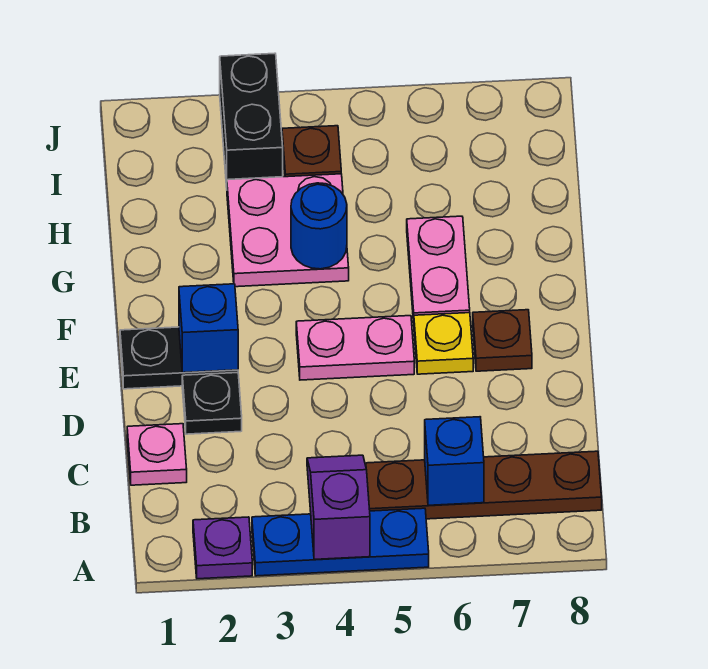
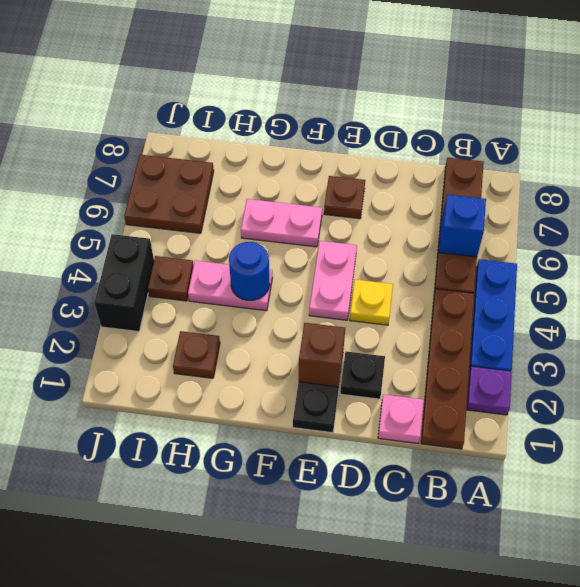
purple 1x2 slope [307,455,370,559] -> none
none -> brown 1x4 plate [421,289,474,449]
blue 1x1 brick [179,284,238,373] -> brown 1x1 brick [299,323,345,387]
yellow 1x1 plate [414,313,473,374] -> yellow 1x1 plate moved to [350,280,393,325]
pink 2x2 plate [227,174,349,287] -> pink 1x2 plate [188,261,272,311]
none -> brown 1x1 plate [173,331,220,378]
black 1x2 brick [220,53,283,187] -> black 1x2 brick turned to [94,234,154,332]
none -> brown 2x2 plate [124,155,214,233]

